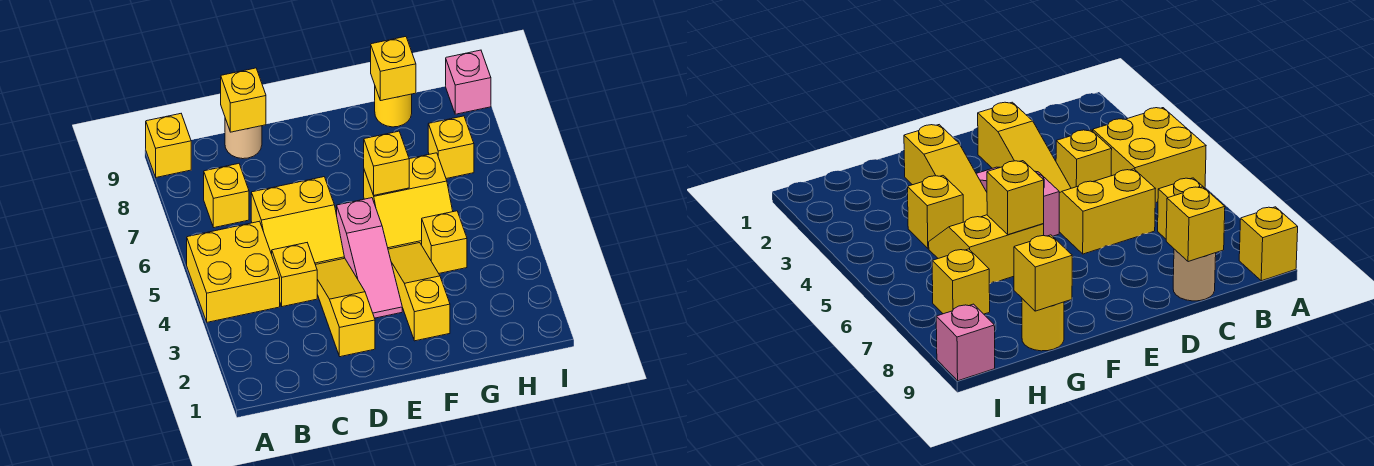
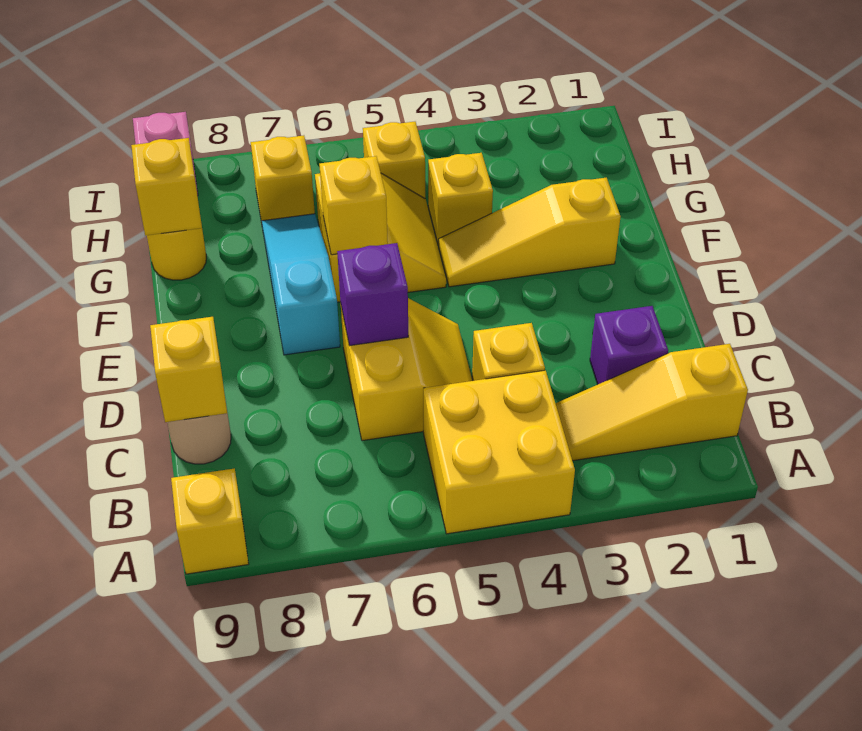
yellow 1x1 brick [204,164,249,228] -> yellow 1x1 brick moved to [363,122,425,198]
none -> purple 1x1 brick [590,306,668,385]
yellow 1x3 slope [316,258,375,357] -> yellow 1x3 slope moved to [556,344,748,461]
none -> purple 1x1 brick [337,243,408,346]
pink 1x3 slope [337,198,402,318] -> none
none -> cyan 1x3 slope [262,214,340,355]

